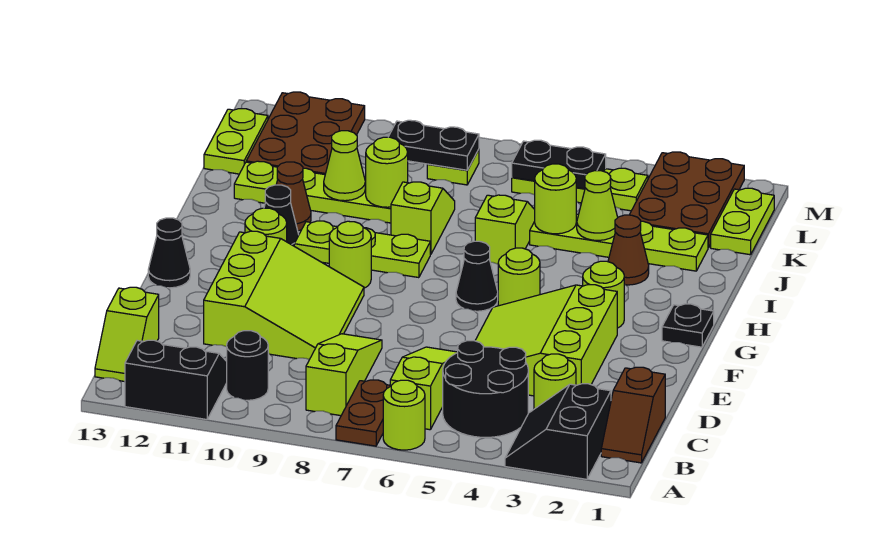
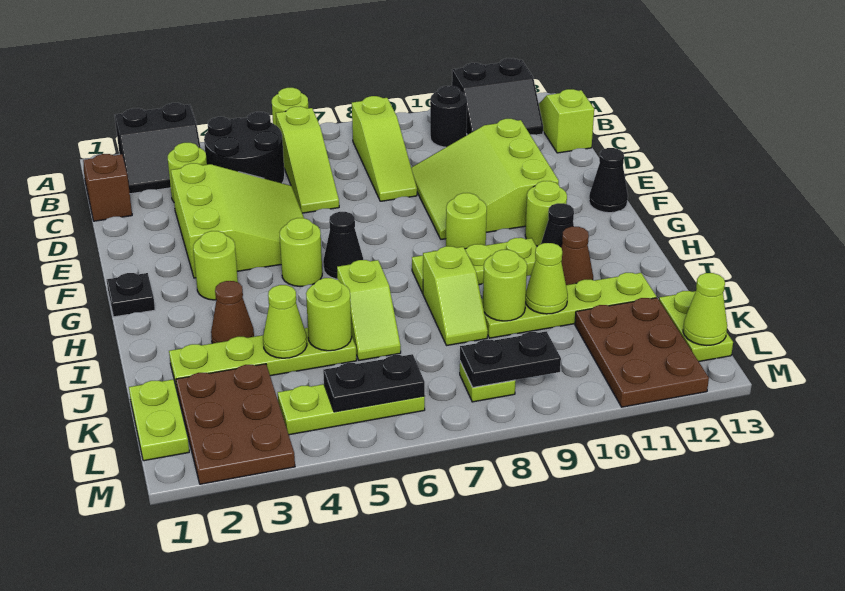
black 2x2 slope [505,384,611,479] -> black 2x2 slope turned to [115,103,201,194]
brown 1x2 plate [336,380,390,446] -> none
none -> lime 1x1 cone [683,273,727,346]

